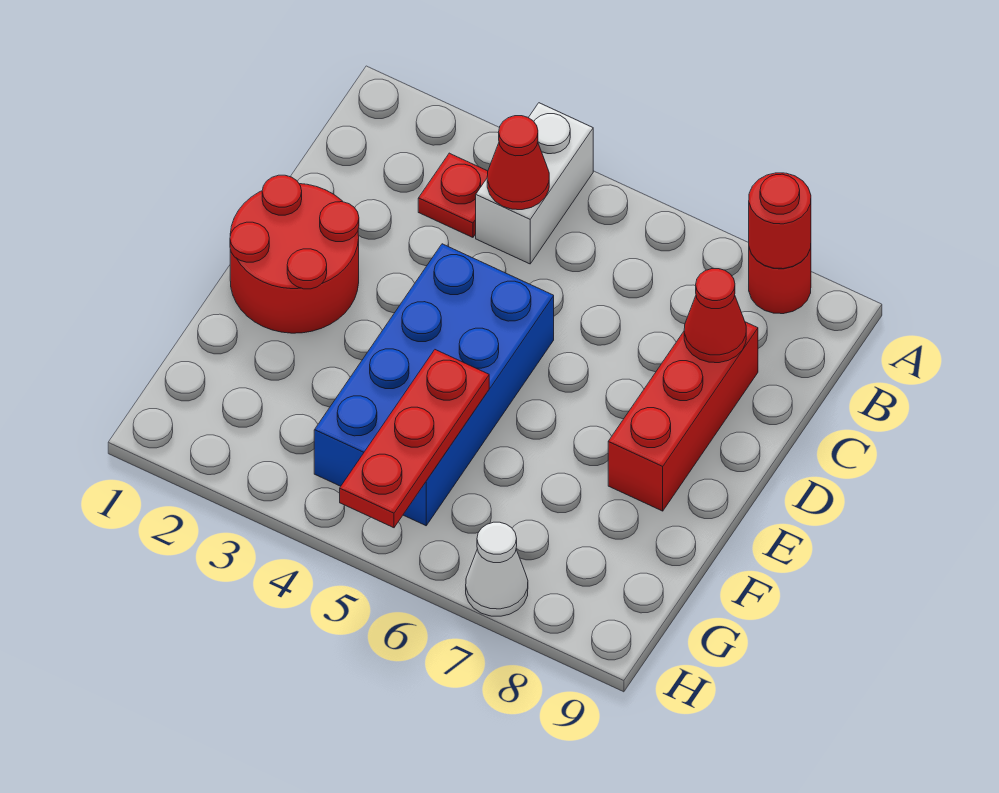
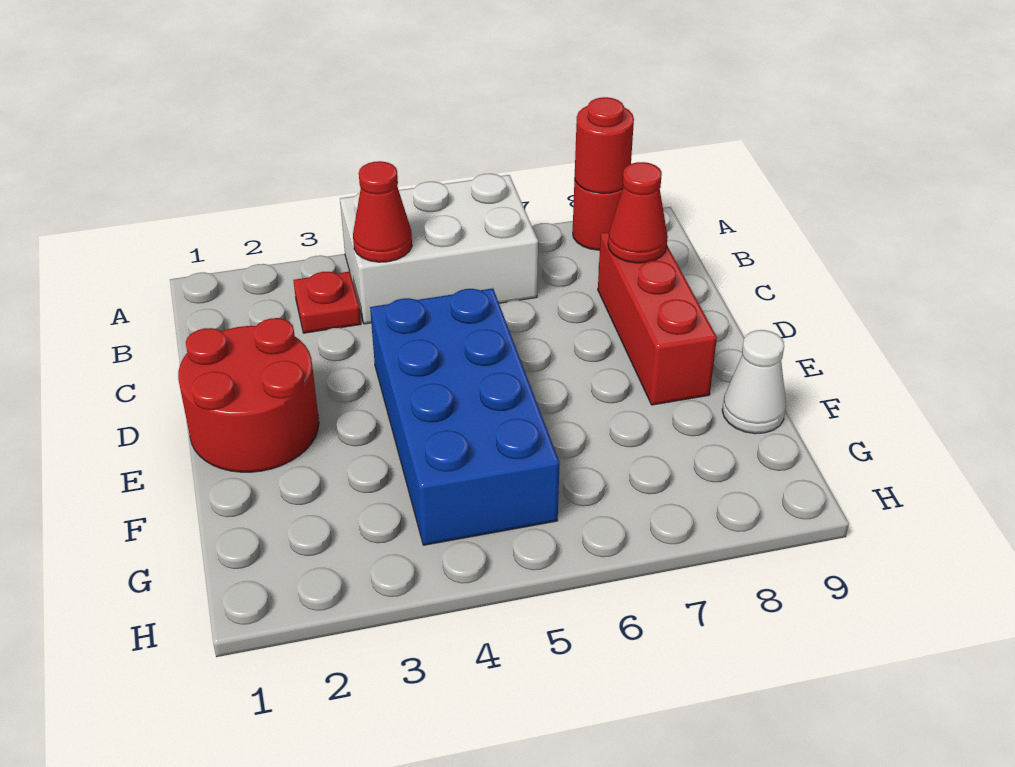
white 1x2 brick [476,103,593,264] -> white 2x3 brick [340,174,538,324]
red 1x3 plate [340,350,489,528] -> none
white 1x1 cone [466,522,528,616] -> white 1x1 cone moved to [722,330,786,434]

